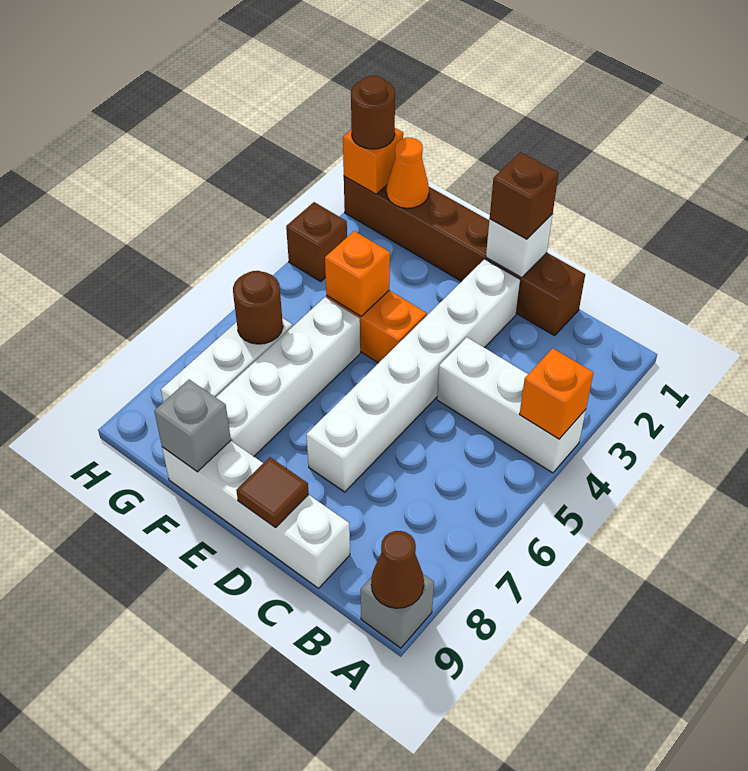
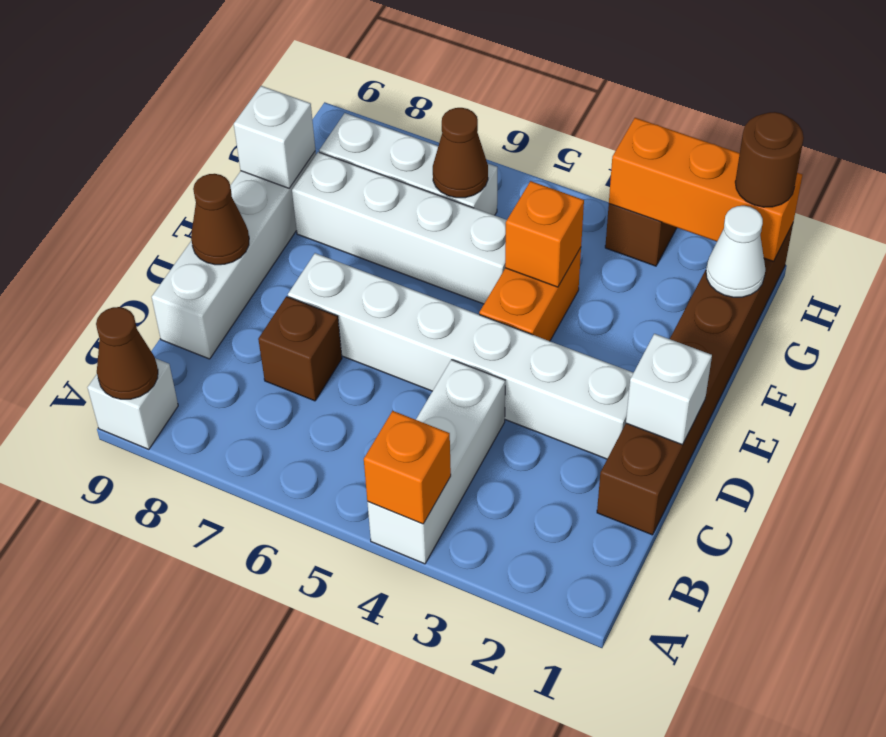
grey 1x1 brick [361,574,434,648] -> white 1x1 brick [87,358,178,449]
brown 1x1 brick [490,152,559,239] -> brown 1x1 brick moved to [258,296,342,401]
brown 1x1 tile [236,457,309,528] -> brown 1x1 cone [191,174,249,265]
grey 1x1 brick [154,380,231,472] -> white 1x1 brick [234,86,315,188]
orange 1x1 cone [387,138,429,208] -> white 1x1 cone [706,206,765,297]
brown 1x1 round brick [233,271,283,344] -> brown 1x1 cone [433,108,488,198]
orange 1x1 brick [343,128,403,194] -> orange 1x3 brick [609,118,802,261]

